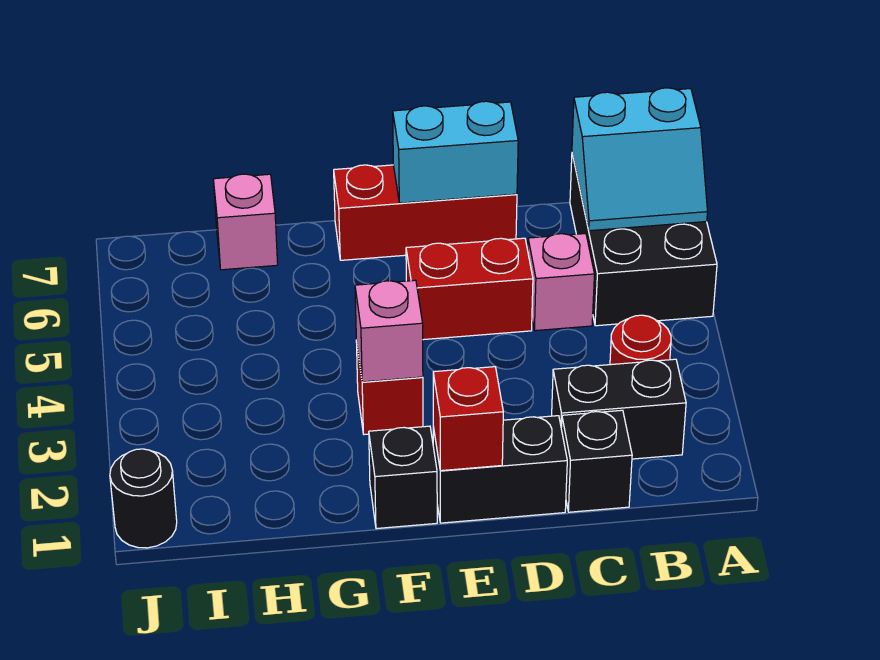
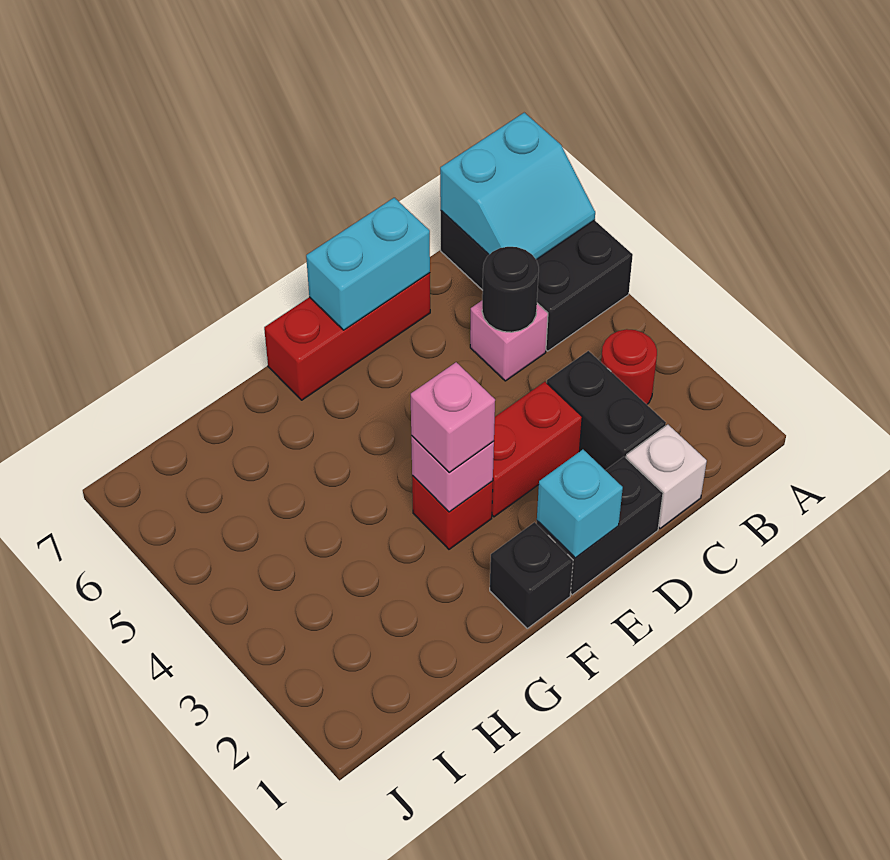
black 1x2 brick [552,359,686,459] -> black 1x2 brick turned to [547,351,666,470]
black 1x1 brick [561,410,632,512] -> white 1x1 brick [626,425,707,529]
red 1x2 brick [406,238,533,340] -> red 1x2 brick moved to [492,382,582,517]
red 1x1 brick [433,367,503,471] -> cyan 1x1 brick [537,450,623,558]
pink 1x1 brick [213,174,278,270] -> pink 1x1 brick moved to [411,362,495,473]
black 1x1 round brick [110,449,177,548] -> black 1x1 round brick moved to [482,247,539,332]

